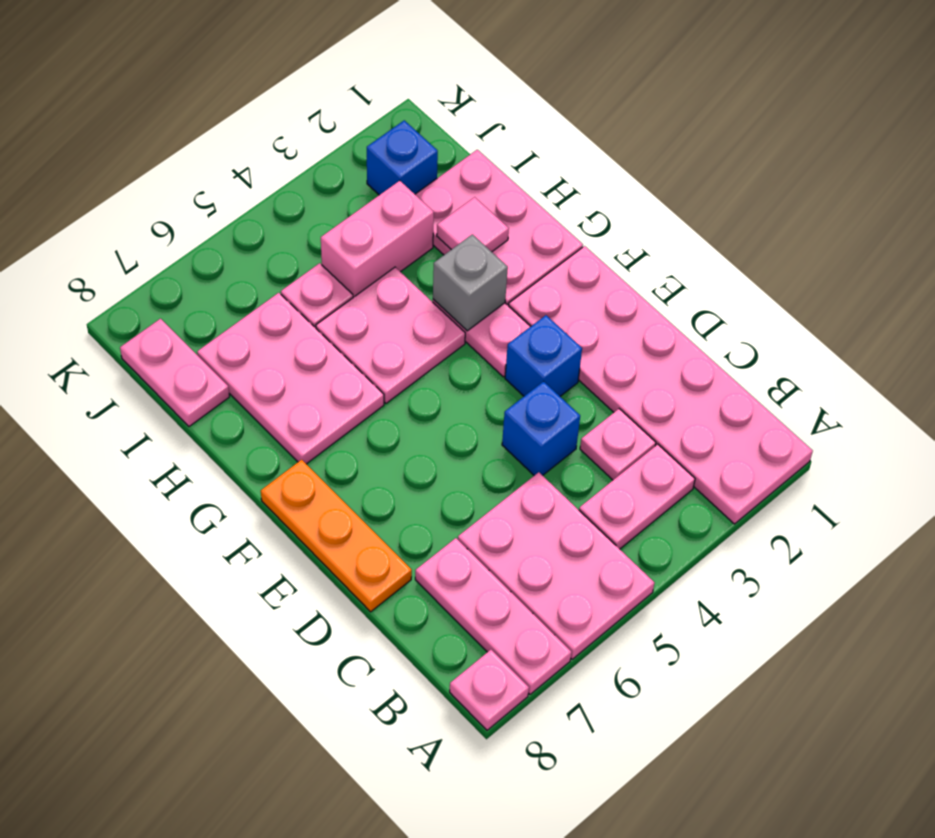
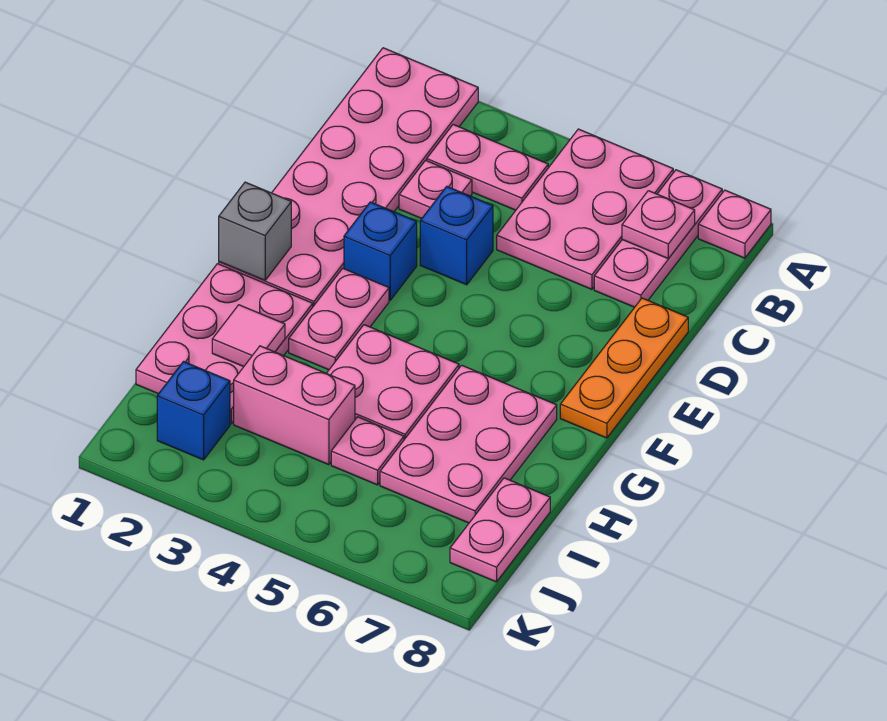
none -> pink 1x1 plate [622,191,695,259]
grey 1x1 brick [433,234,508,331] -> grey 1x1 brick moved to [219,182,291,280]

